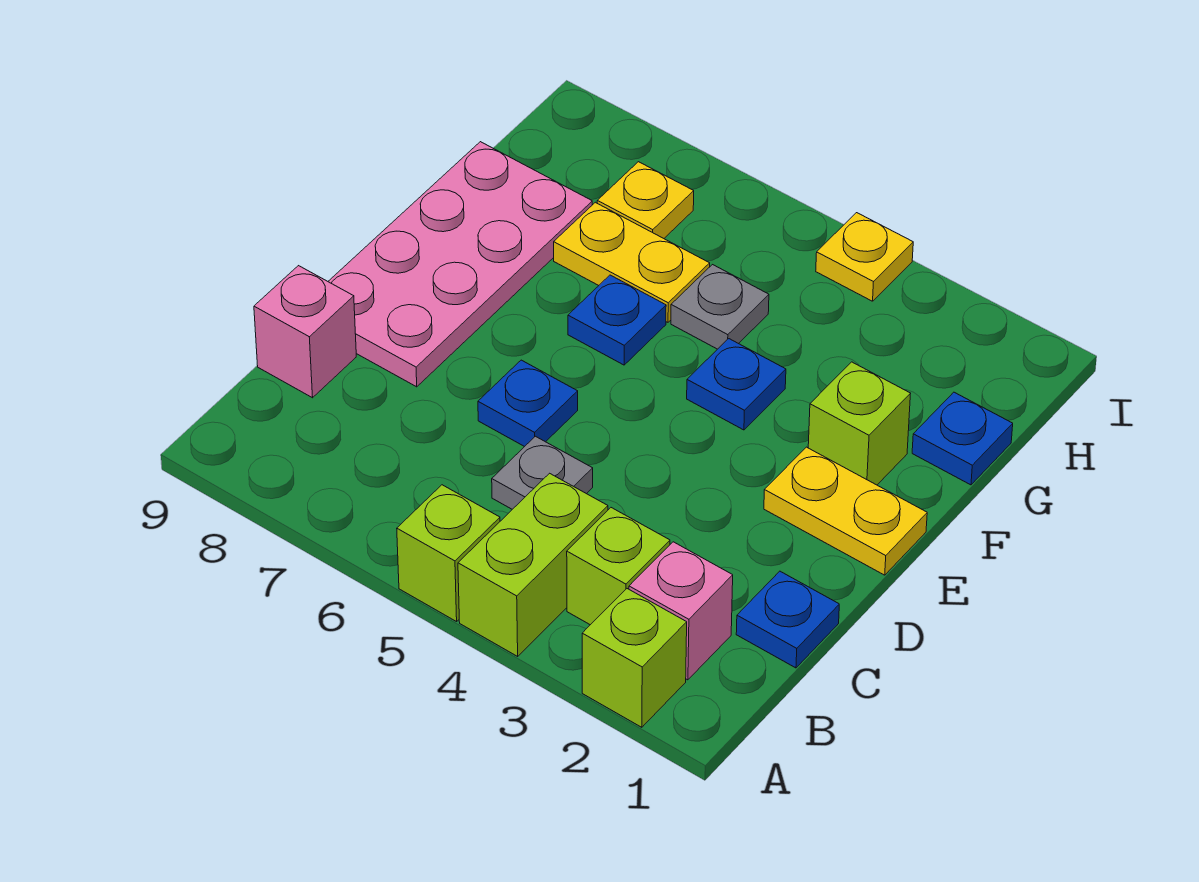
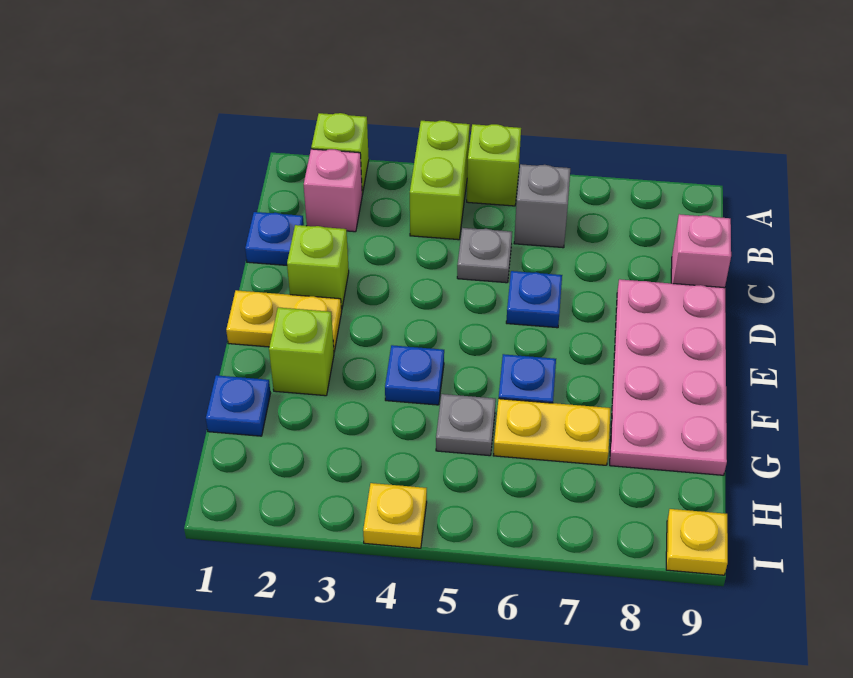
lime 1x1 brick [567,508,670,625] -> lime 1x1 brick moved to [287,225,349,310]
none -> grey 1x1 brick [514,164,570,248]
yellow 1x1 plate [597,162,694,238] -> yellow 1x1 plate moved to [666,509,728,575]

